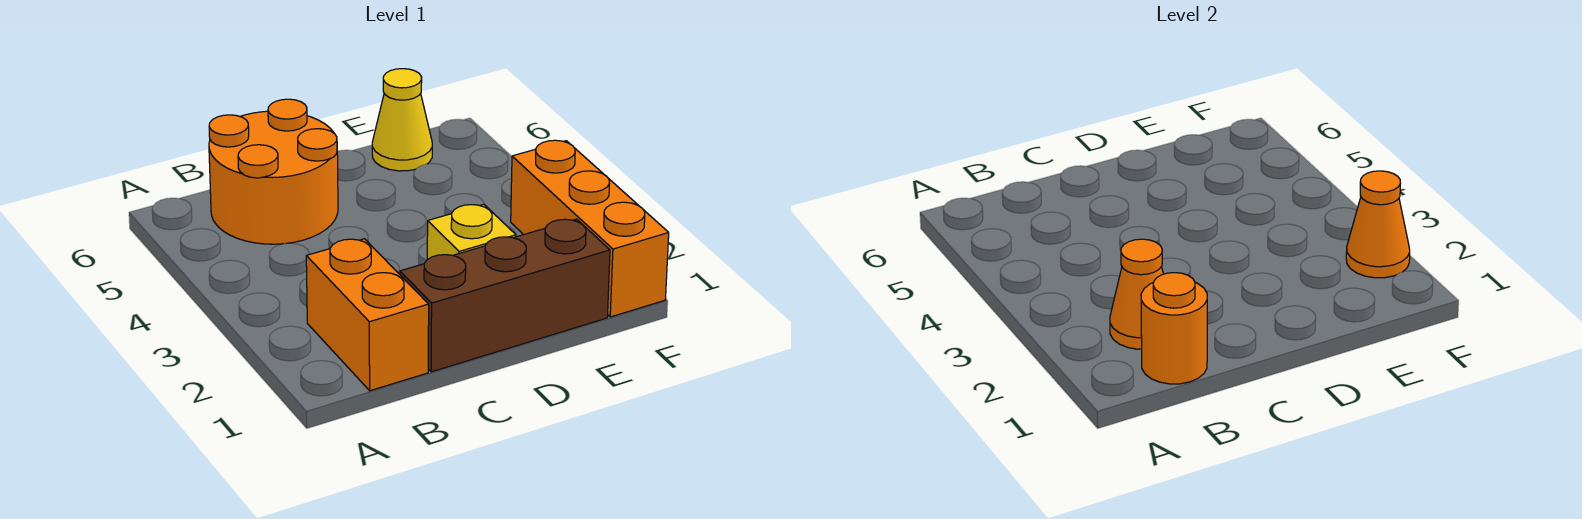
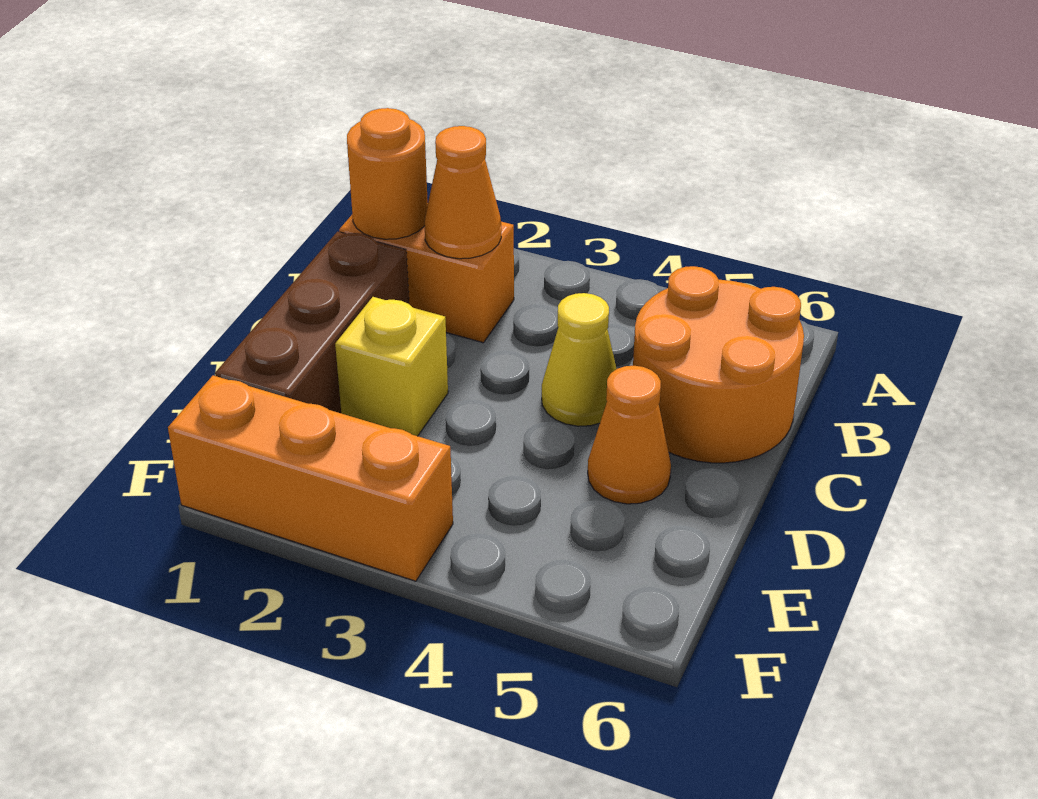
yellow 1x1 cone [372,69,432,171] -> yellow 1x1 cone moved to [542,293,616,426]
orange 1x1 cone [1346,171,1410,278] -> orange 1x1 cone moved to [588,366,671,504]

